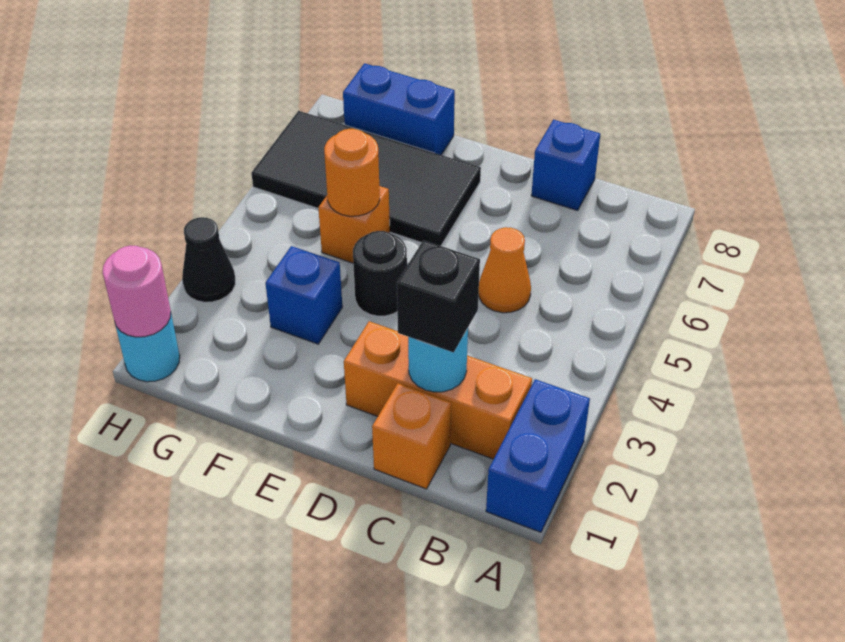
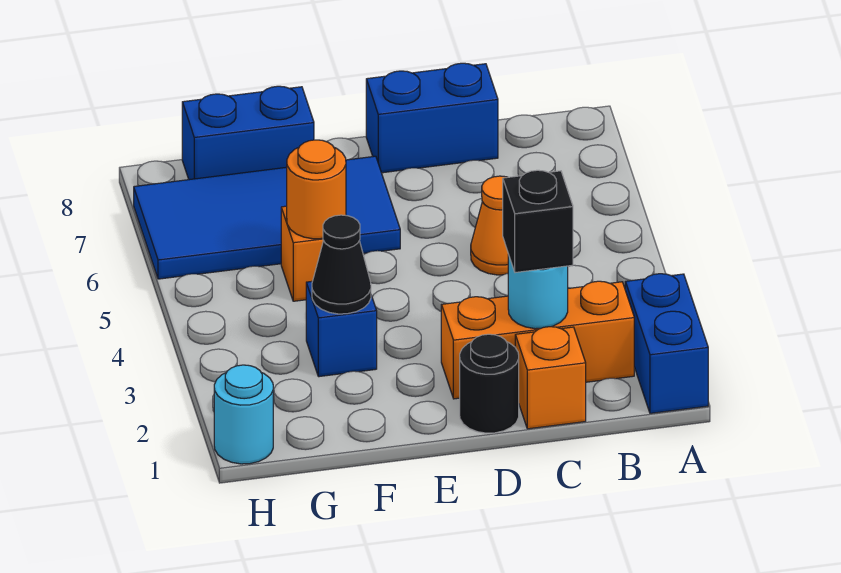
blue 1x1 brick [531,120,600,210] -> blue 1x2 brick [366,63,498,173]
black 1x1 round brick [353,231,407,316] -> black 1x1 round brick moved to [460,334,519,433]
black 2x4 tile [251,111,481,246] -> blue 2x4 tile [134,156,400,279]
pink 1x1 round brick [103,245,171,337] -> none
black 1x1 cone [182,217,235,302] -> black 1x1 cone moved to [312,215,371,314]

